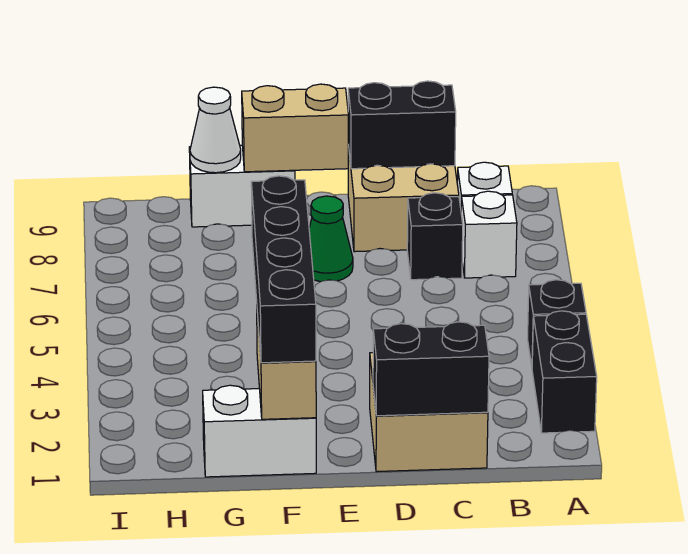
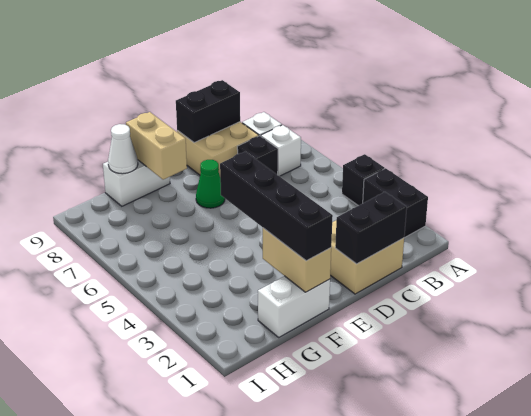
tan 1x2 brick [242,84,348,172] -> tan 1x2 brick turned to [126,112,187,180]

